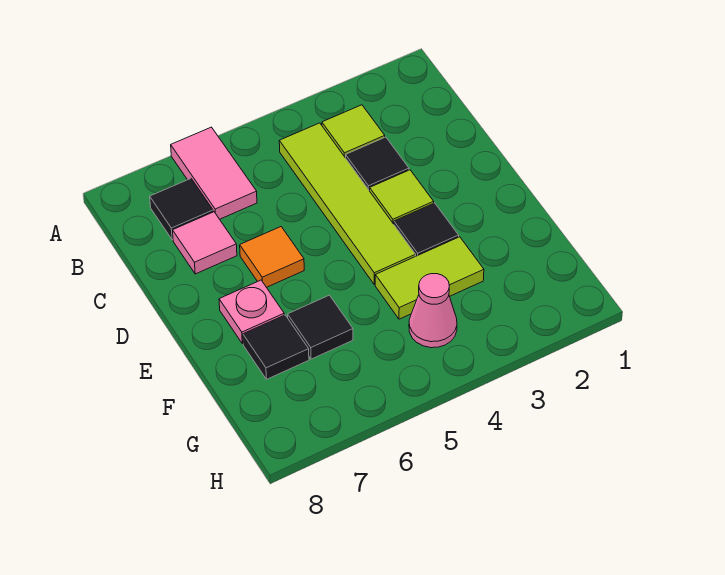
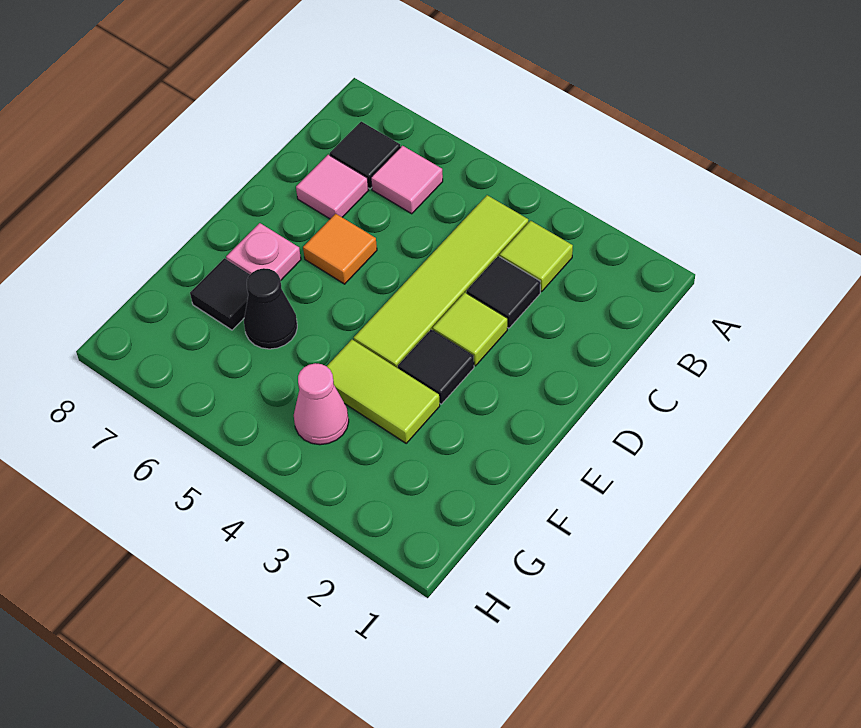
pink 1x2 tile [171,127,257,219] -> pink 1x1 tile [371,146,443,214]
black 1x1 tile [288,295,353,359] -> black 1x1 cone [244,268,297,349]

